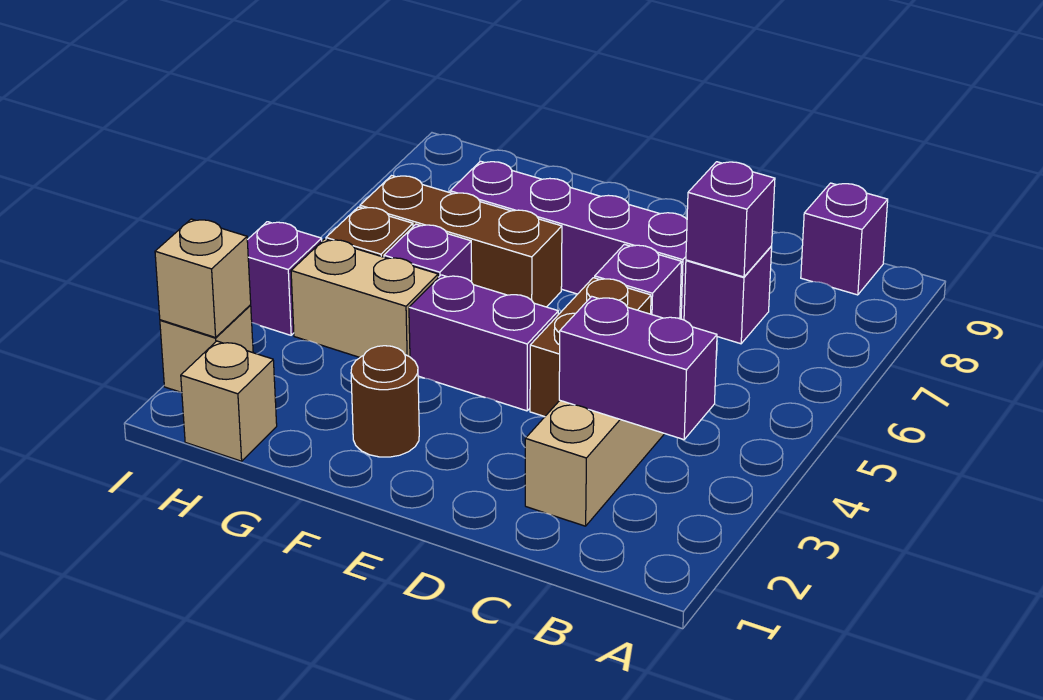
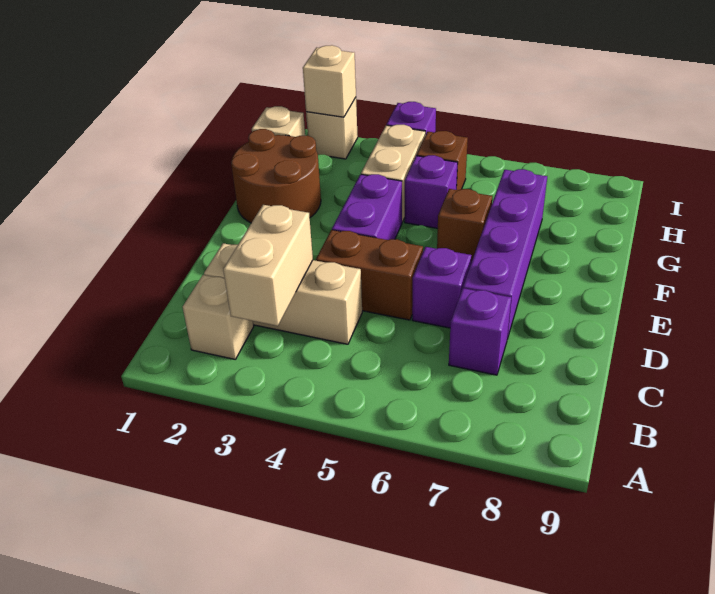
none -> tan 1x1 brick [183,275,254,360]
purple 1x2 brick [559,297,717,440] -> tan 1x2 brick [223,205,313,326]
purple 1x1 brick [801,183,888,295] -> none
purple 1x1 brick [686,162,775,277] -> none
brown 1x1 round brick [351,346,419,457] -> brown 2x2 round brick [231,129,321,223]
brown 1x3 brick [360,176,562,307] -> brown 1x1 brick [437,189,492,262]

